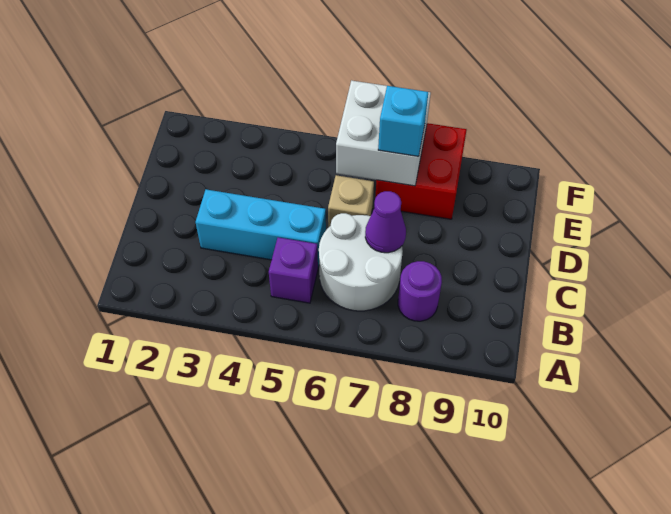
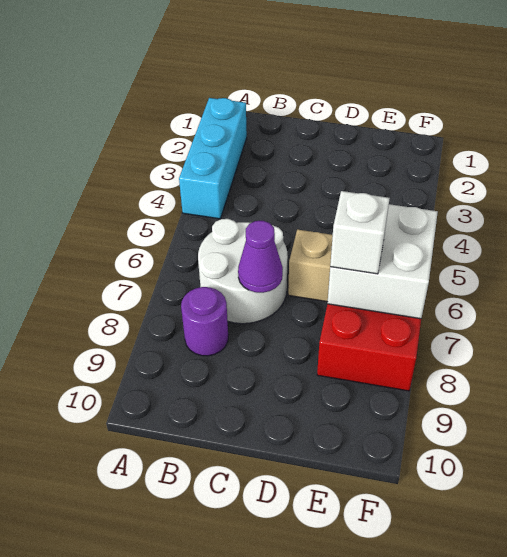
purple 1x1 brick [269,237,318,303] -> none
cyan 1x3 brick [196,189,326,267] -> cyan 1x3 brick moved to [179,98,247,219]
cyan 1x1 brick [378,86,428,156] -> white 1x1 brick [330,191,390,274]

